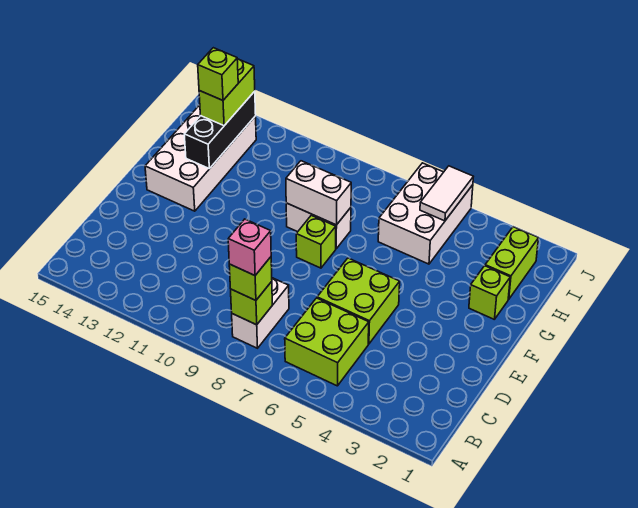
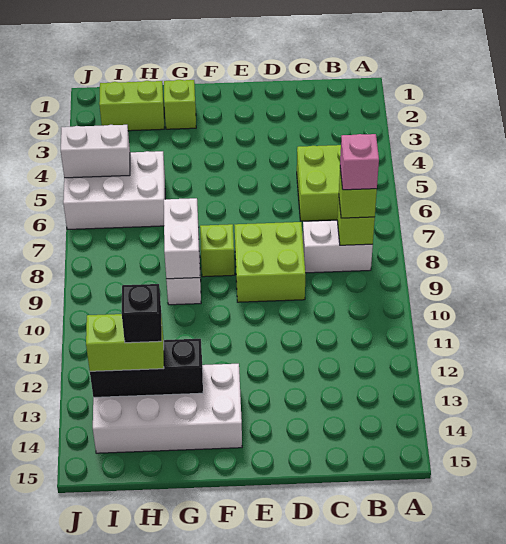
lime 2x2 brick [317,258,400,344] -> lime 2x2 brick moved to [235,222,306,302]
lime 1x1 brick [198,48,238,100] -> black 1x1 brick [122,284,162,343]
white 1x2 tile [420,166,473,221] -> white 1x2 brick [61,125,130,178]

